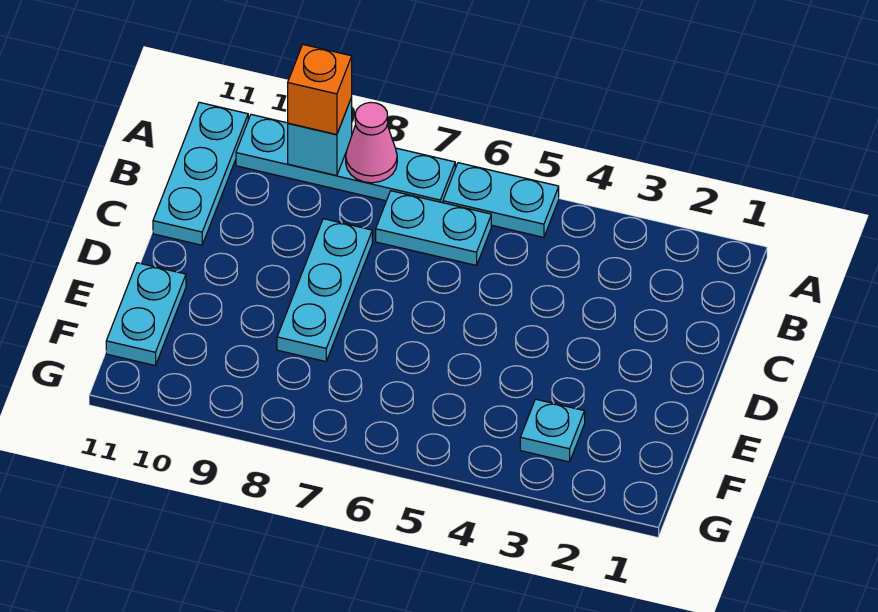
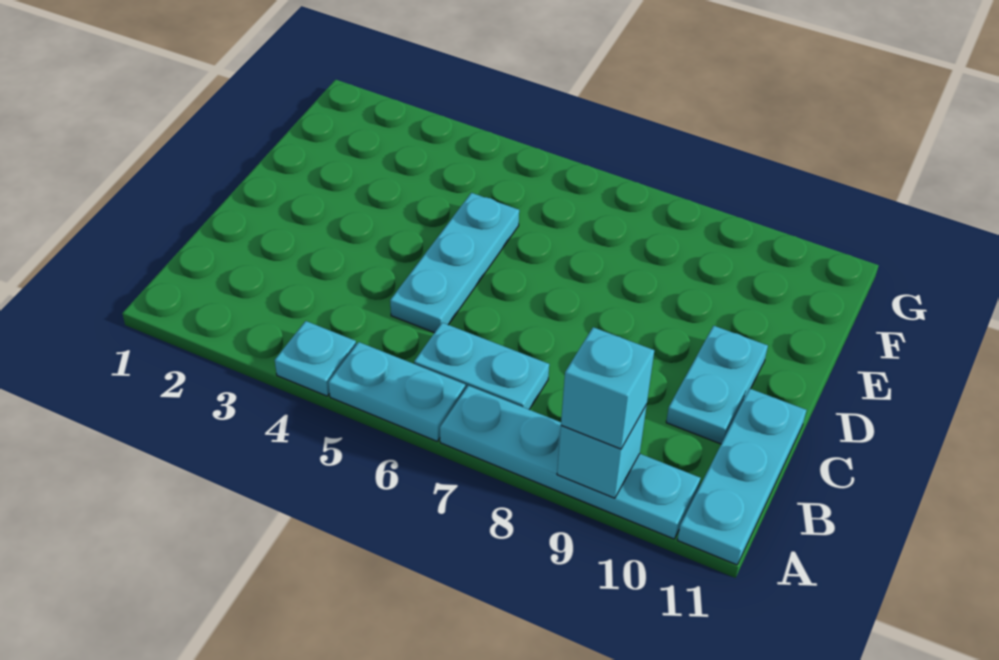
pink 1x1 cone [346,102,397,183] -> none
orange 1x1 brick [288,45,352,134] -> cyan 1x1 brick [561,327,654,449]
cyan 1x3 plate [277,219,372,362] -> cyan 1x3 plate moved to [390,193,519,333]
cyan 1x2 plate [106,263,186,365] -> cyan 1x2 plate moved to [666,326,768,444]
cyan 1x1 plate [520,399,585,462] -> cyan 1x1 plate moved to [275,321,356,396]

